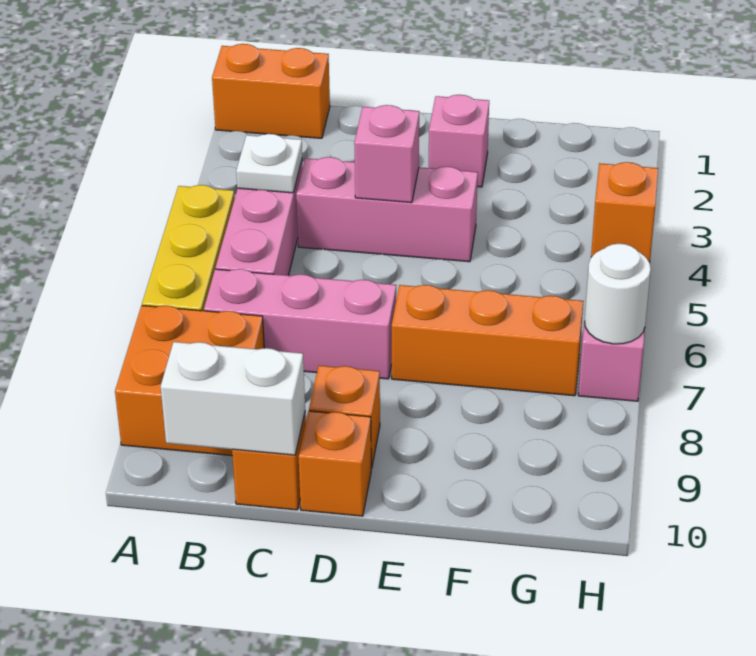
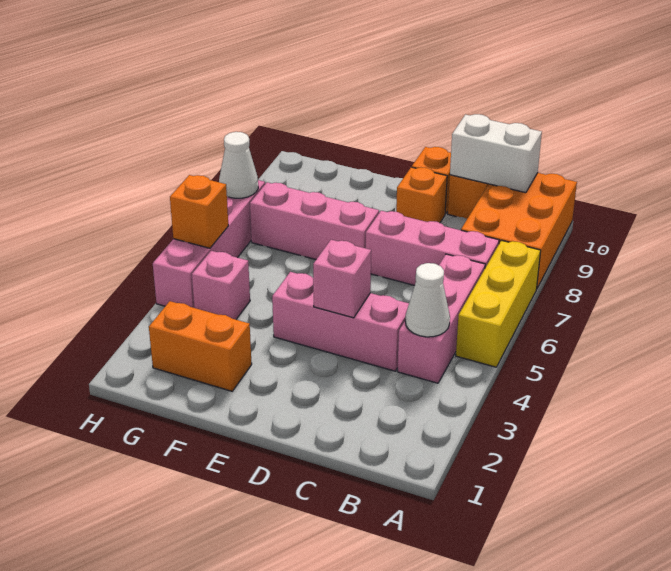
orange 1x2 brick [212,44,330,138] -> orange 1x2 brick moved to [149,301,252,391]
orange 2x2 brick [115,305,264,456] -> orange 2x3 brick [461,173,577,288]
white 1x1 plate [236,134,302,193] -> white 1x1 cone [405,263,450,337]
pink 1x1 brick [429,95,489,187] -> pink 1x1 brick moved to [192,251,250,319]
orange 1x3 brick [392,285,583,396] -> pink 1x3 brick [250,182,379,259]
white 1x1 round brick [585,243,651,344] -> white 1x1 cone [219,132,258,198]

